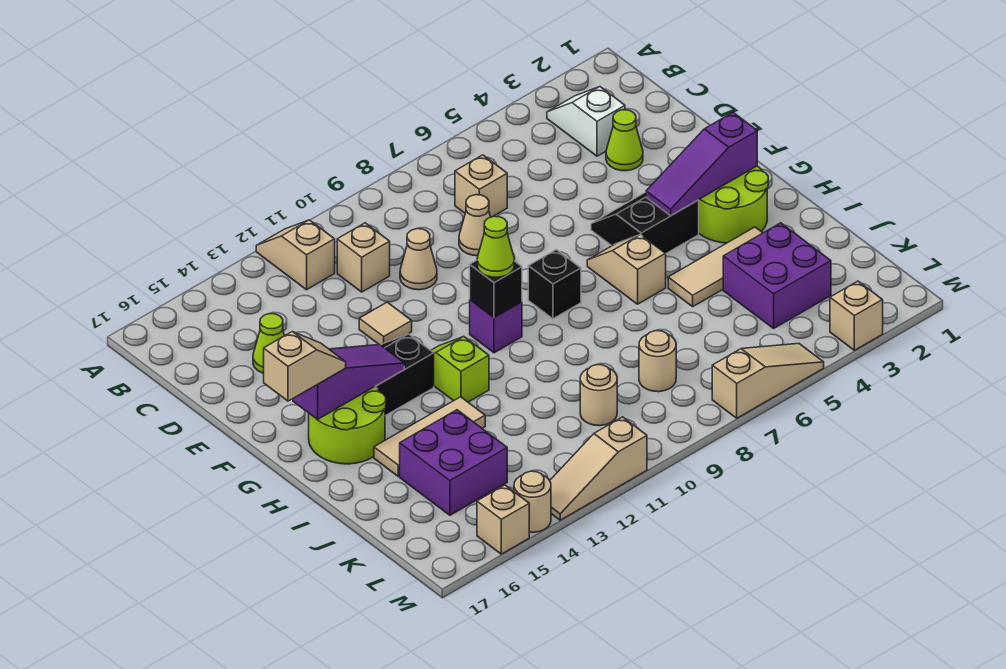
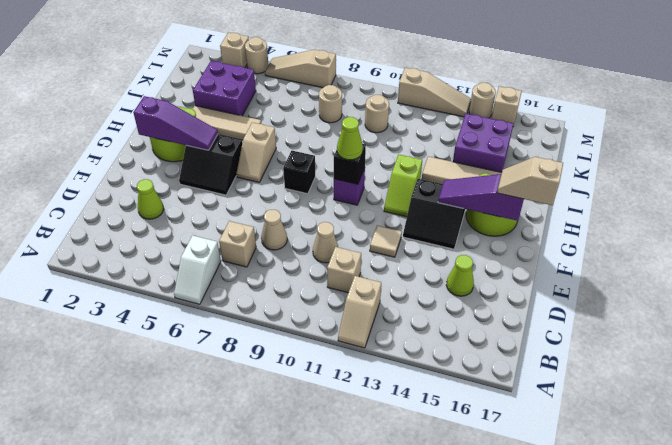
white 1x2 slope [547,87,625,156] -> white 1x2 slope moved to [174,235,221,304]
none -> tan 1x1 round brick [245,37,268,74]

